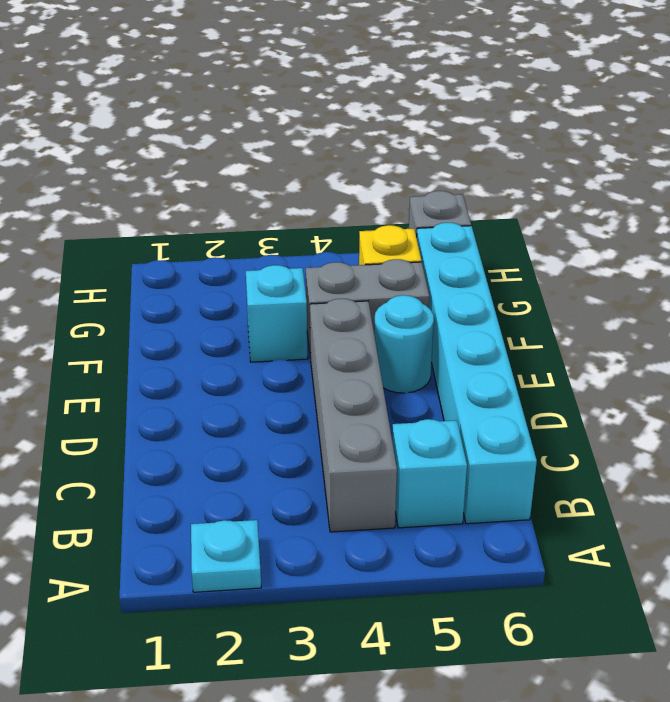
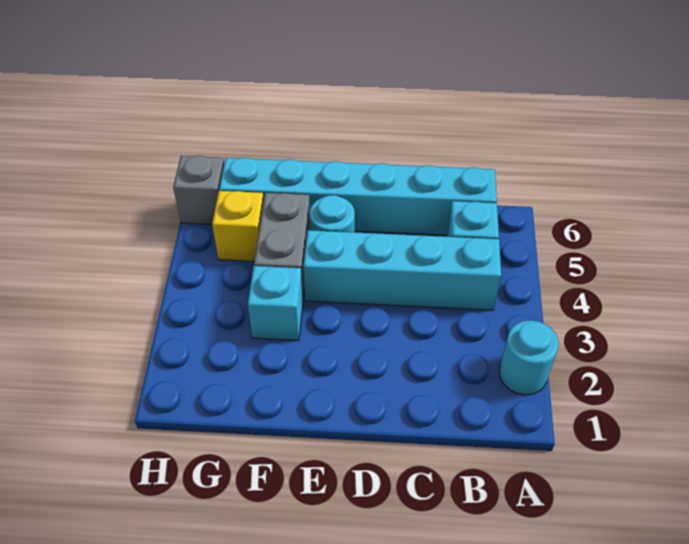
cyan 1x1 plate [191,520,261,592] -> cyan 1x1 round brick [499,320,559,395]
grey 1x4 brick [310,298,397,532] -> cyan 1x4 brick [303,230,501,310]

